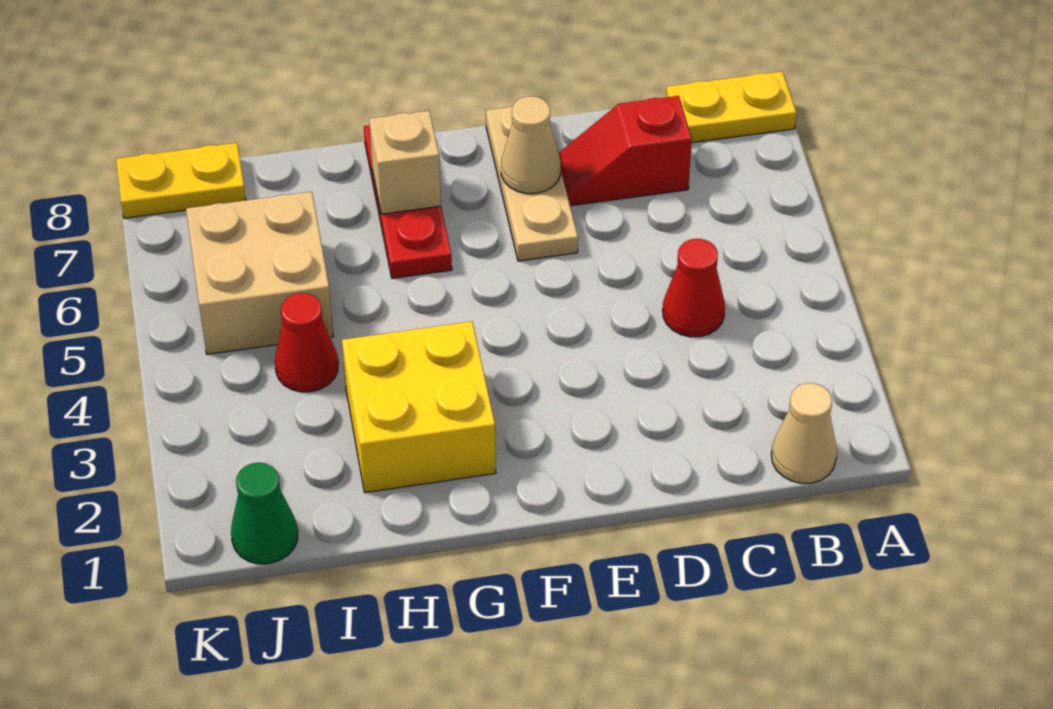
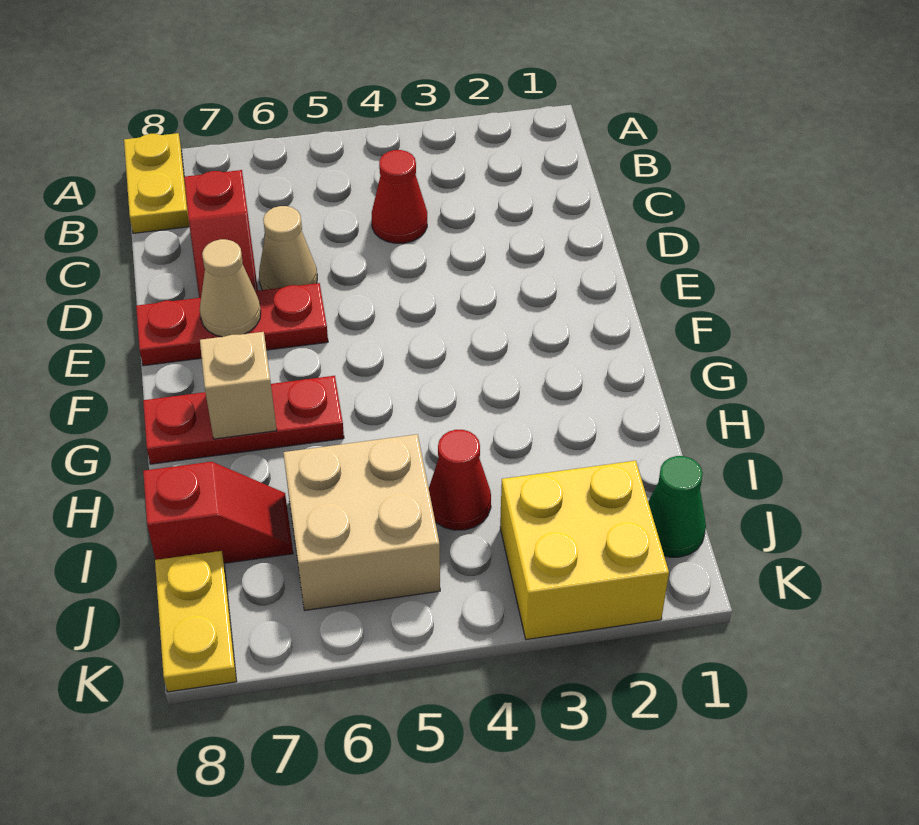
tan 1x1 cone [771,383,837,483] -> tan 1x1 cone moved to [259,206,317,290]
tan 1x3 plate [486,106,578,261] -> red 1x3 plate [136,283,328,366]
yellow 2x2 brick [342,322,496,493] -> yellow 2x2 brick moved to [500,461,669,640]
none -> red 1x2 slope [143,462,293,563]

